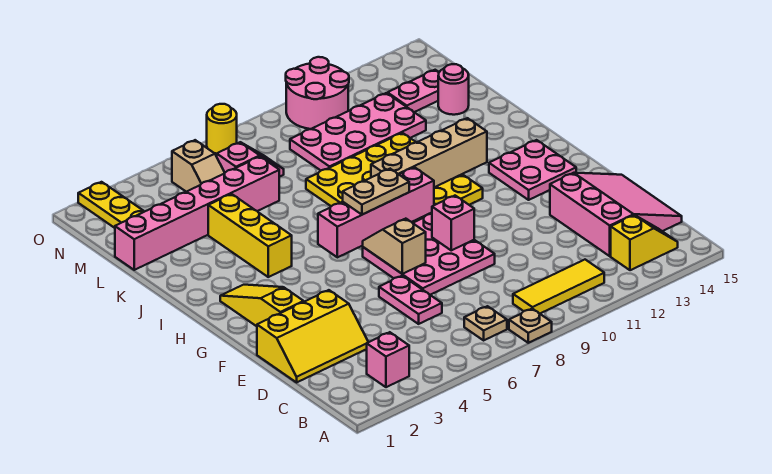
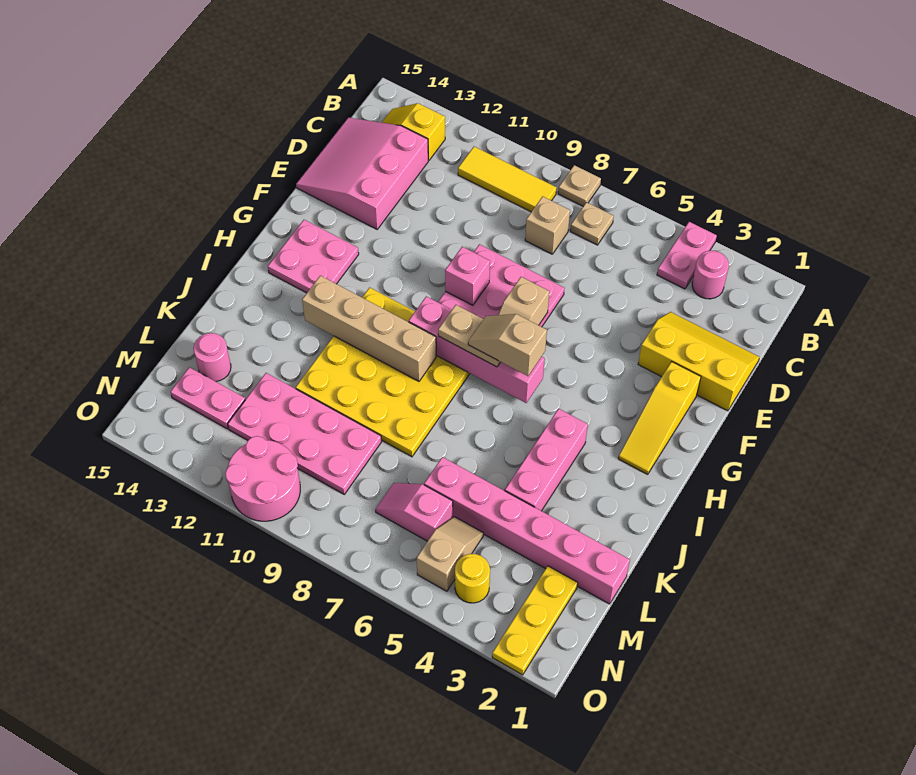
pink 1x1 brick [367,332,409,387] -> pink 1x1 round brick [692,251,729,299]
none -> tan 1x1 brick [525,196,570,254]
pink 1x2 plate [379,276,442,324] -> pink 1x2 plate moved to [657,222,717,289]
none -> tan 1x2 slope [468,314,547,376]
yellow 1x3 brick [208,194,292,277] -> pink 1x3 brick [505,409,588,511]
yellow 1x1 round brick [207,104,237,154] -> yellow 1x1 round brick moved to [455,554,490,603]

